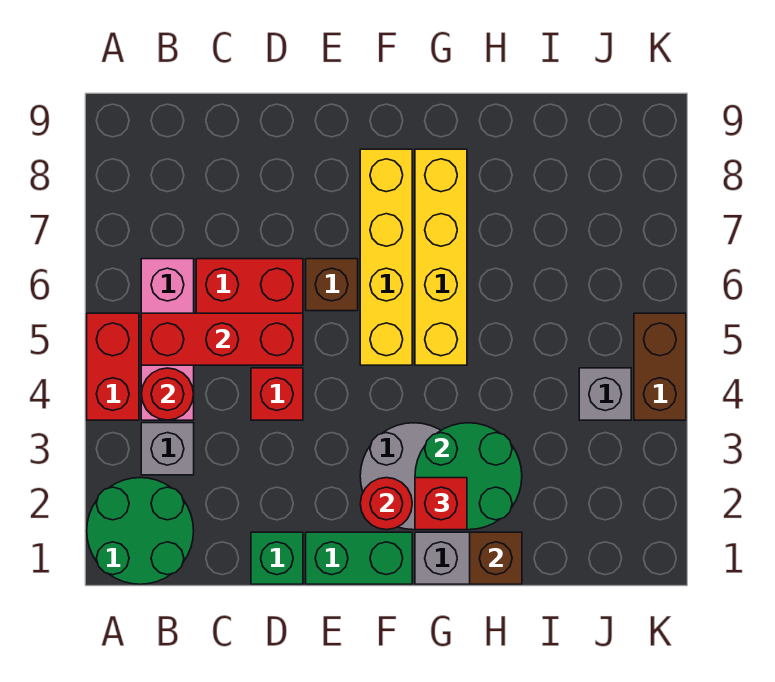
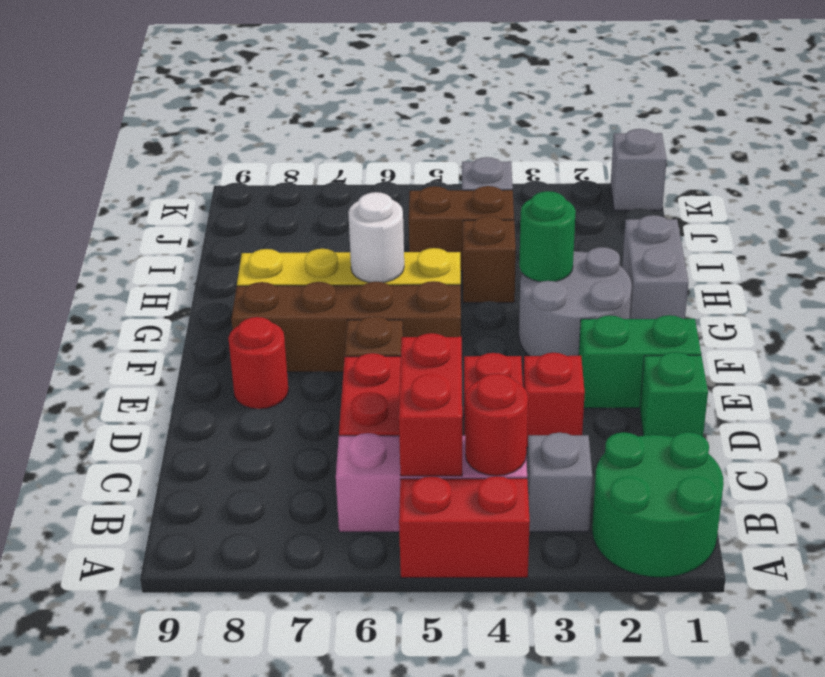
red 1x3 brick [141,313,303,365] -> red 1x2 brick [399,333,462,476]
green 1x2 brick [306,532,412,584] -> green 1x2 brick turned to [579,315,701,408]
red 1x1 round brick [360,478,412,530] -> red 1x1 round brick moved to [228,317,289,409]
yellow 1x4 brick [360,149,412,365] -> brown 1x4 brick [231,281,461,372]
green 2x2 round brick [415,423,522,530] -> green 1x1 round brick [519,191,576,282]
red 1x1 brick [415,478,467,530] -> red 1x1 brick moved to [523,353,585,447]
none -> white 1x1 round brick [348,192,404,282]
brown 1x1 brick [470,532,522,584] -> brown 1x1 brick moved to [463,216,516,303]
none -> grey 1x1 brick [611,129,667,210]
brown 1x2 brick [634,313,686,420] -> brown 1x2 brick moved to [409,186,514,271]

